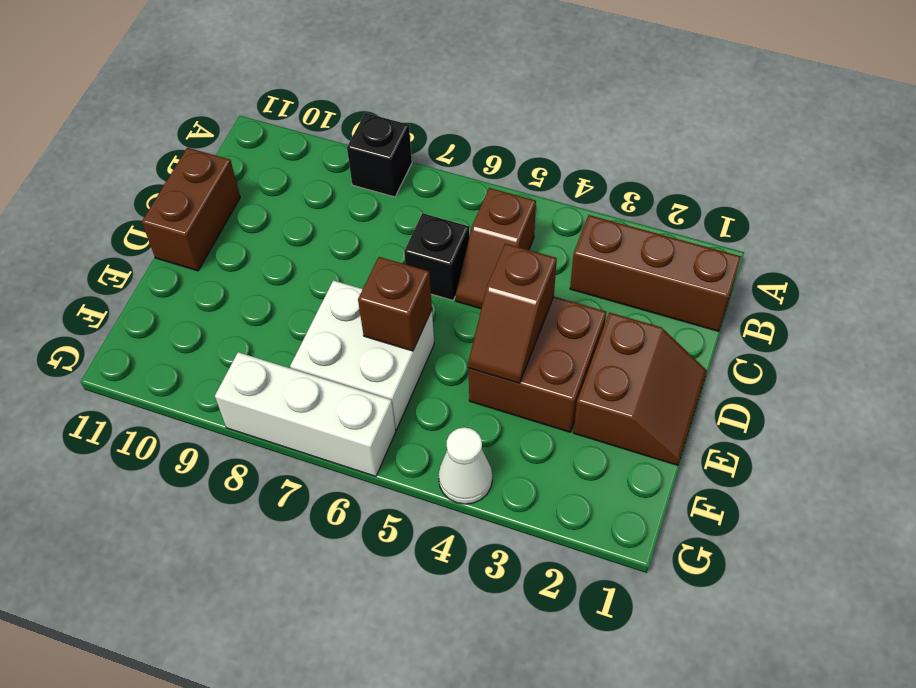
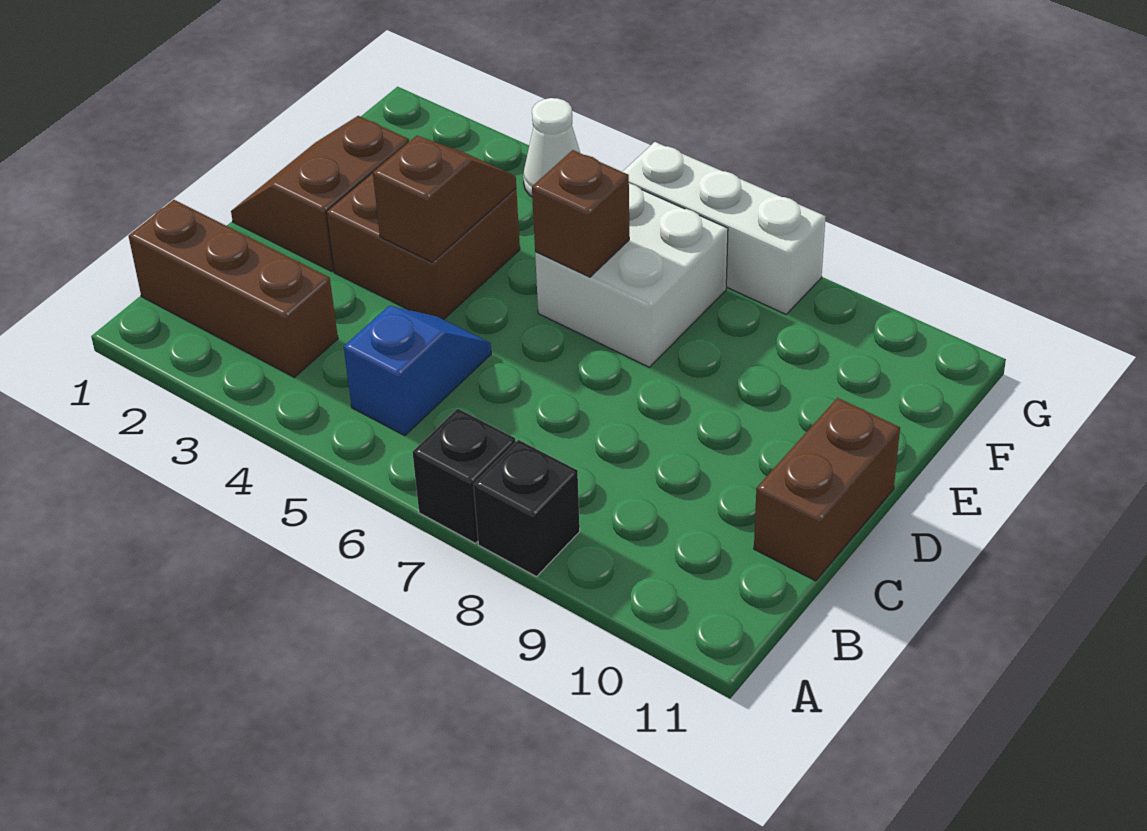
brown 1x2 slope [455,188,536,309] -> blue 1x2 slope [344,306,491,436]
black 1x1 brick [404,213,470,300] -> black 1x1 brick moved to [413,409,516,543]

